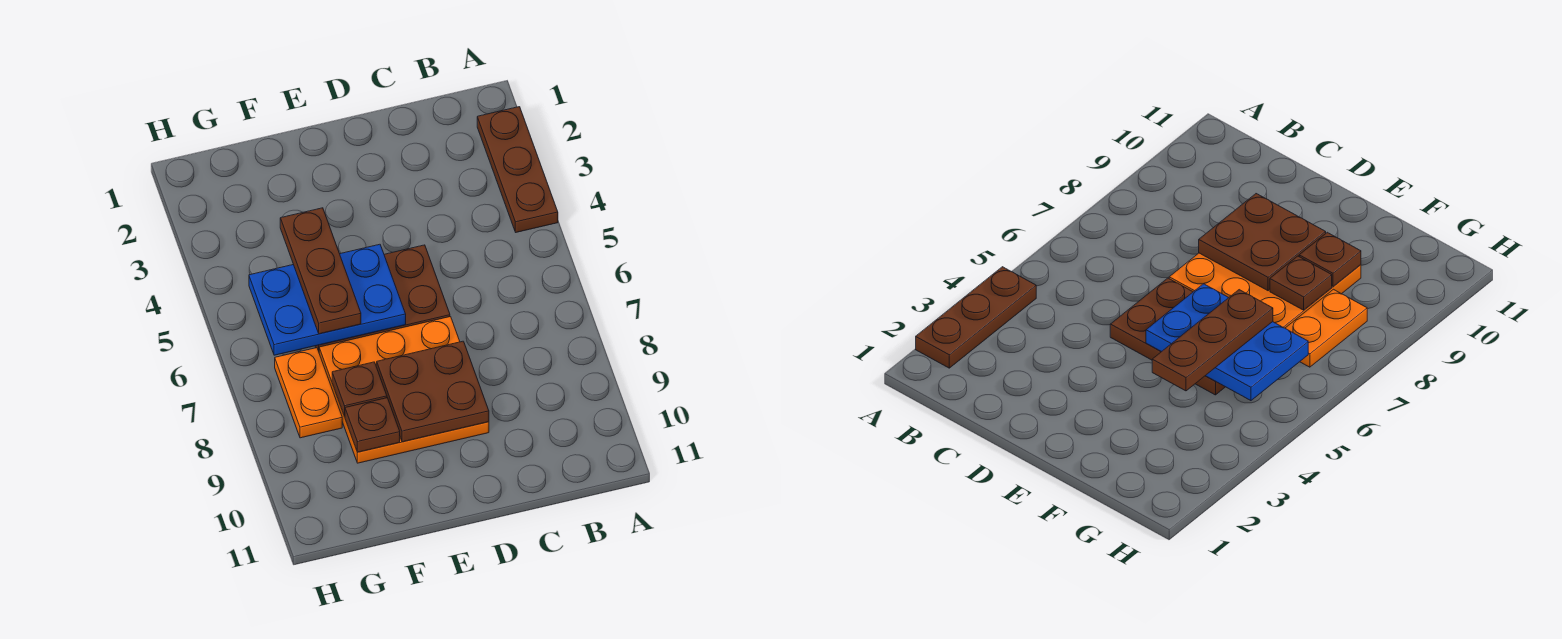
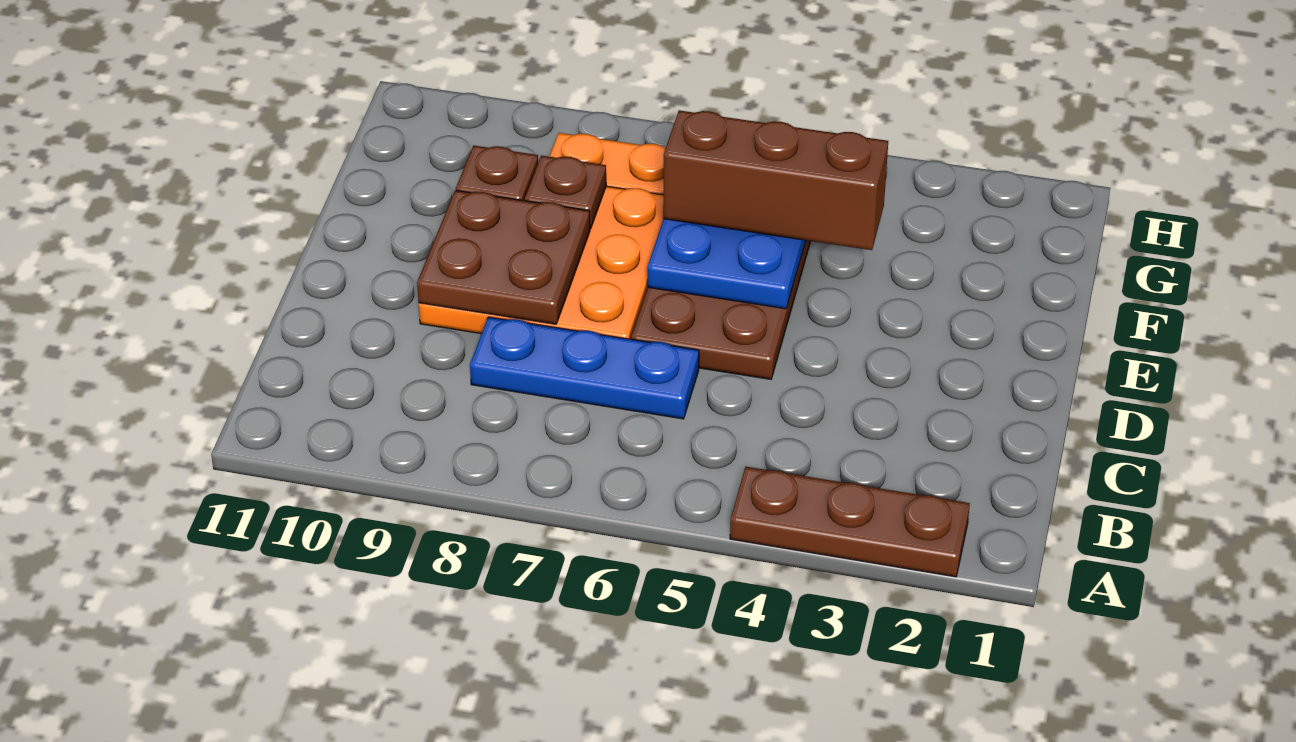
none -> blue 1x3 plate [470,317,699,419]
brown 1x3 plate [280,208,361,334] -> brown 1x3 brick [663,110,888,250]

